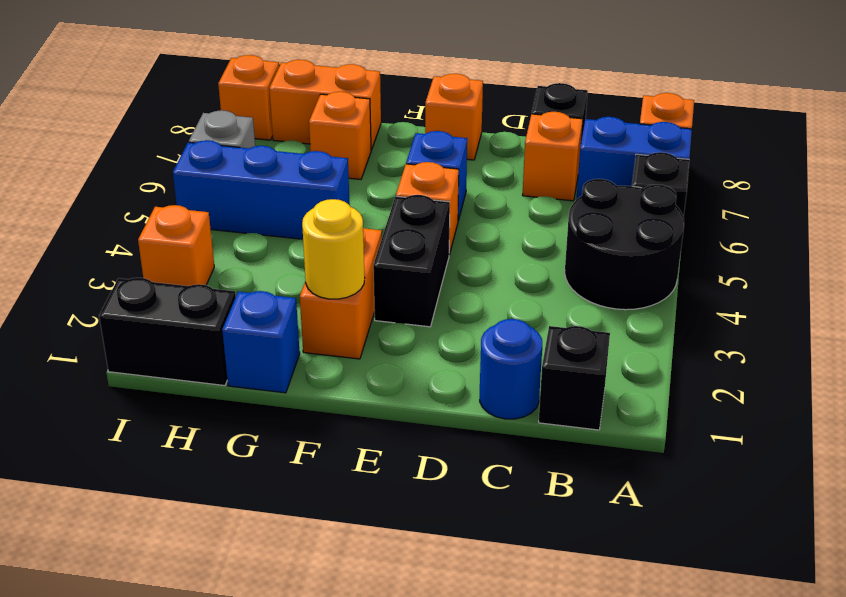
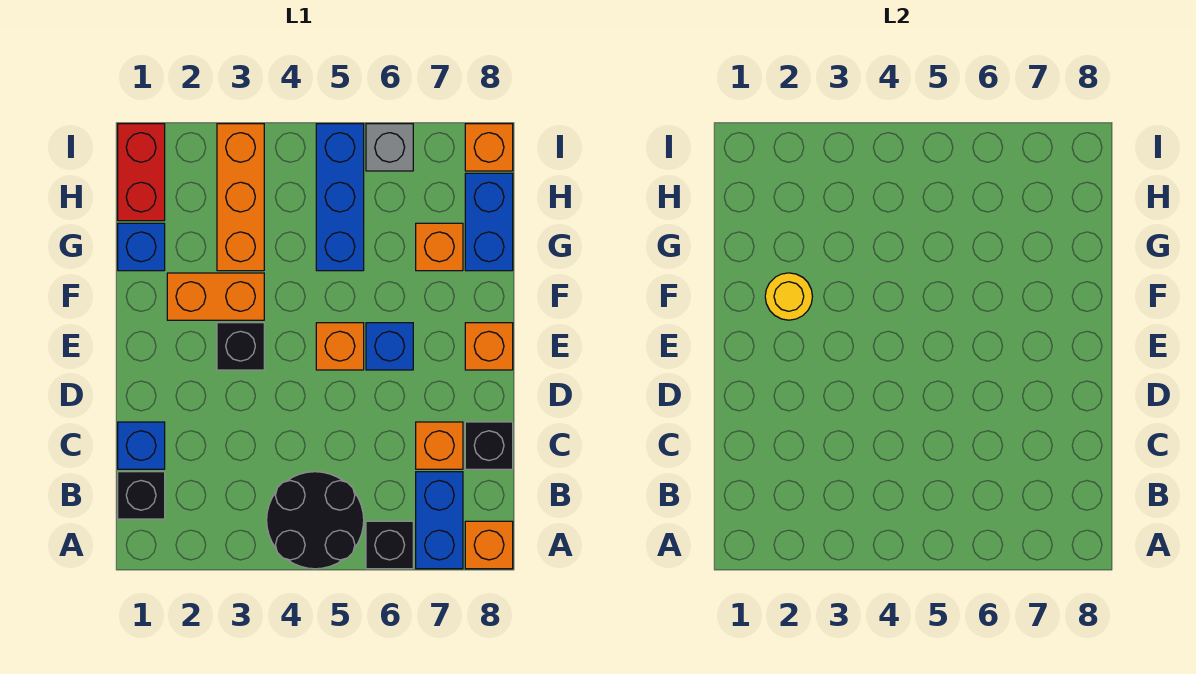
blue 1x1 round brick [480,319,542,419] -> blue 1x1 brick [118,422,165,469]
black 1x2 brick [373,195,450,327] -> black 1x1 brick [217,323,264,370]
orange 1x2 brick [269,60,381,150] -> blue 1x2 brick [465,173,513,271]
black 1x2 brick [99,278,236,386] -> red 1x2 brick [118,124,165,221]
orange 1x1 brick [138,205,214,286] -> orange 1x3 brick [217,124,264,271]

